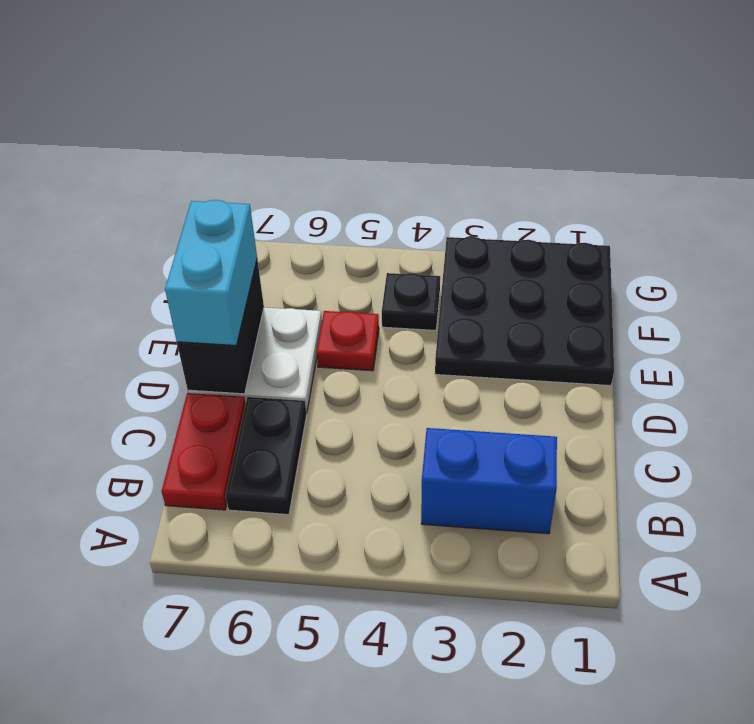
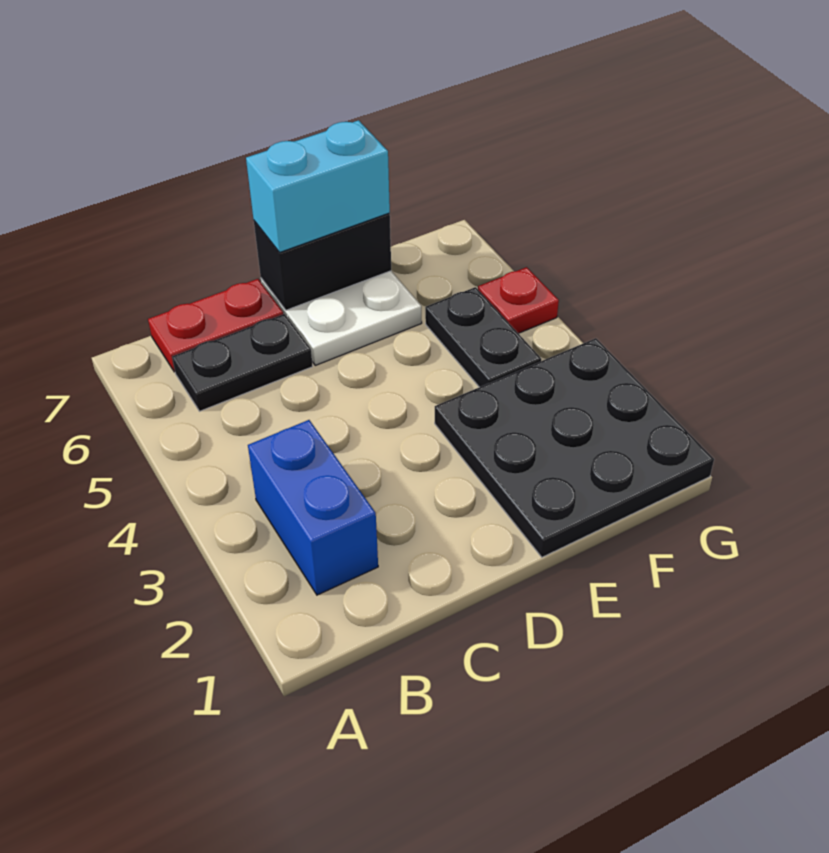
red 1x1 plate [317,311,379,371] -> red 1x1 plate moved to [478,267,559,333]
black 1x1 plate [382,273,440,330] -> black 1x2 plate [425,287,541,387]

